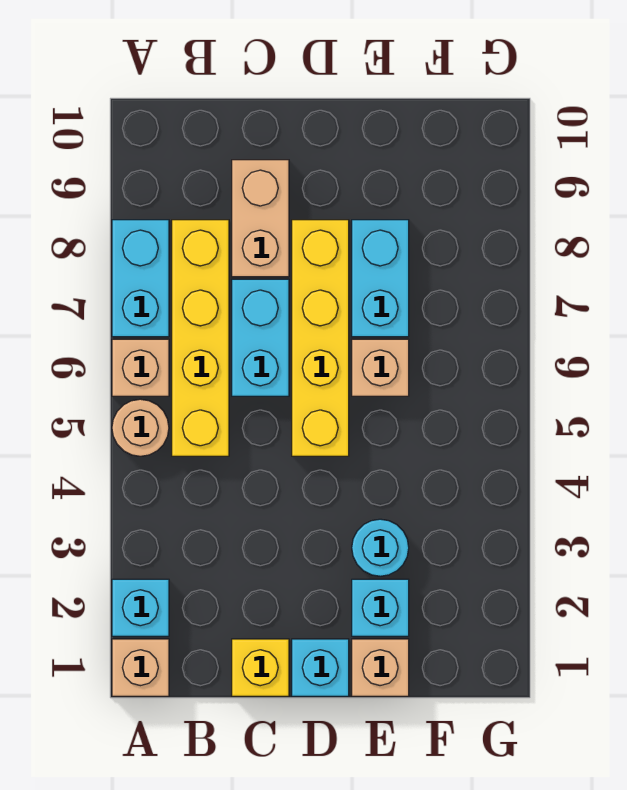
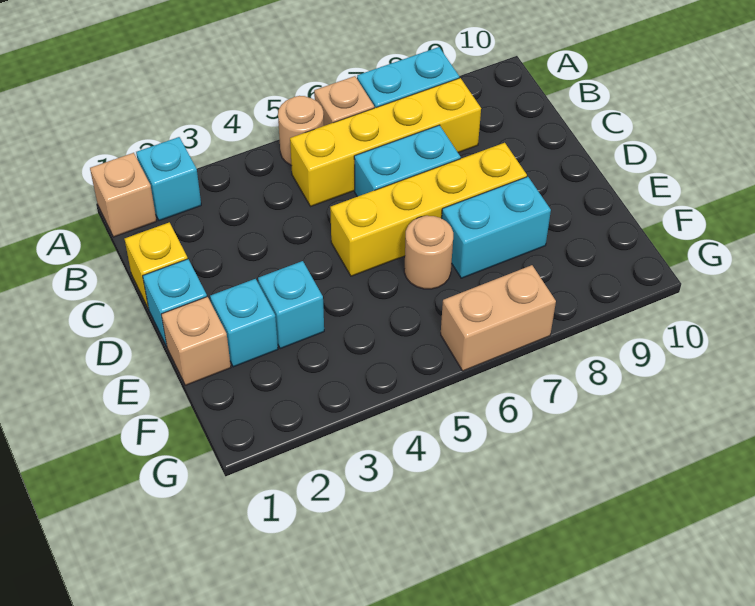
tan 1x2 brick [232,160,289,277] -> tan 1x2 brick moved to [441,265,556,371]
cyan 1x1 round brick [352,519,409,576] -> cyan 1x1 brick [258,261,324,349]
tan 1x1 brick [352,339,409,396] -> tan 1x1 round brick [404,216,453,289]

